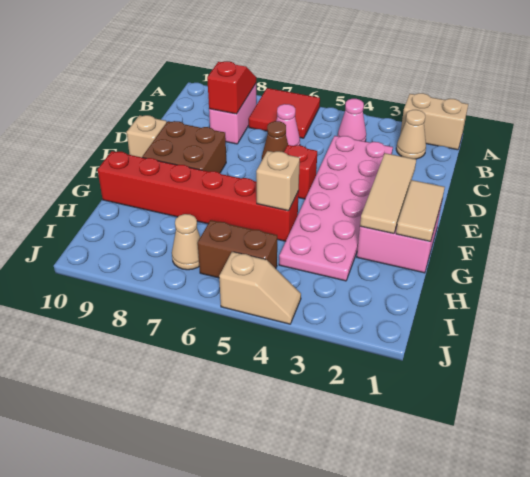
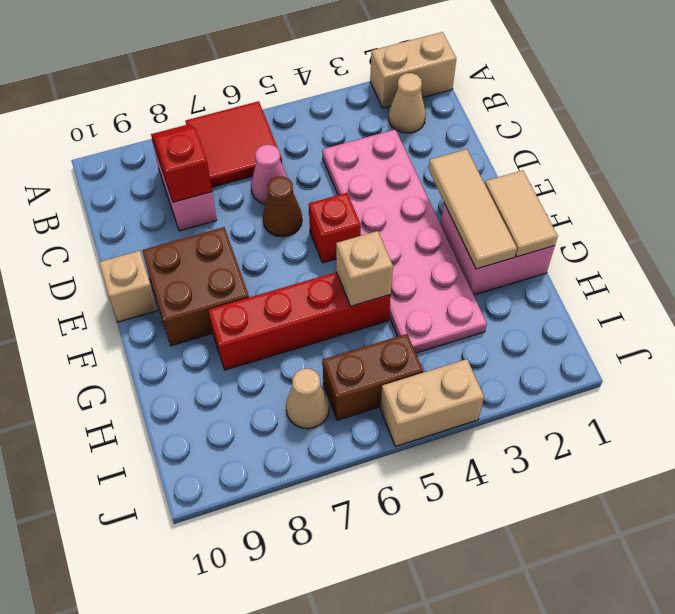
pink 1x1 cone [338,99,366,142] -> none
red 1x6 brick [98,151,299,241] -> red 1x4 brick [208,272,391,370]
tan 1x2 slope [219,252,301,324] -> tan 1x2 brick [380,359,484,446]

